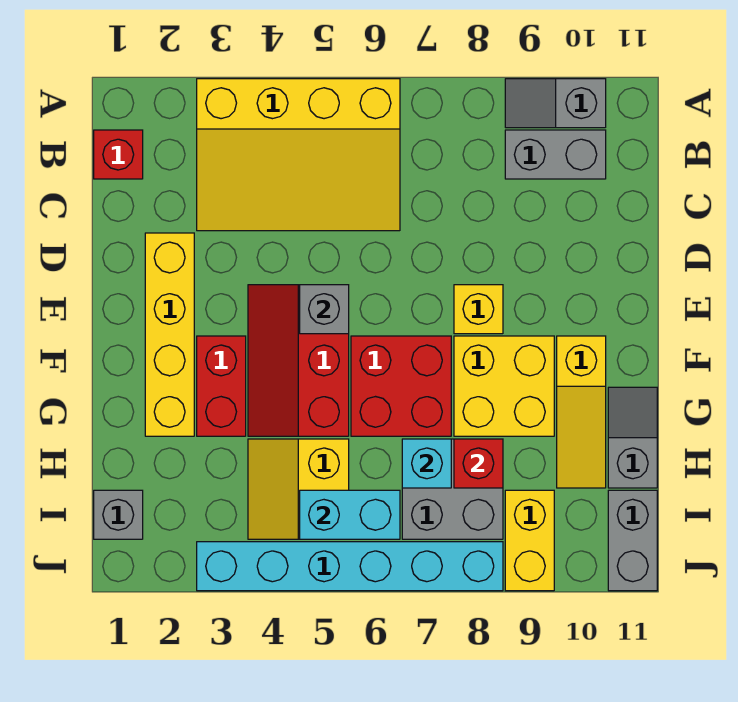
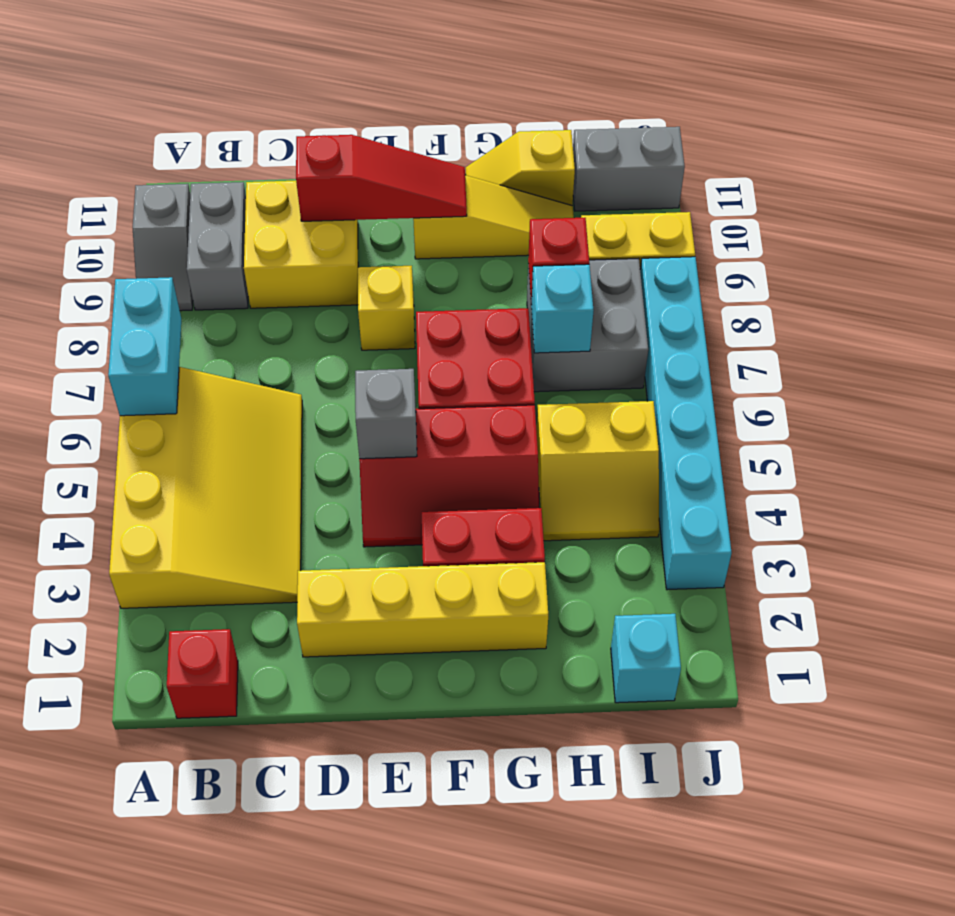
none -> red 1x3 slope [296,135,467,221]
yellow 2x2 brick [454,336,554,436] -> yellow 2x2 brick moved to [244,181,358,308]
grey 1x2 slope [608,387,657,488] -> yellow 1x2 slope [466,130,575,205]
grey 1x1 brick [94,490,143,539] -> cyan 1x1 brick [611,614,681,703]
cyan 1x2 brick [300,490,400,539] -> cyan 1x2 brick moved to [108,277,181,416]

